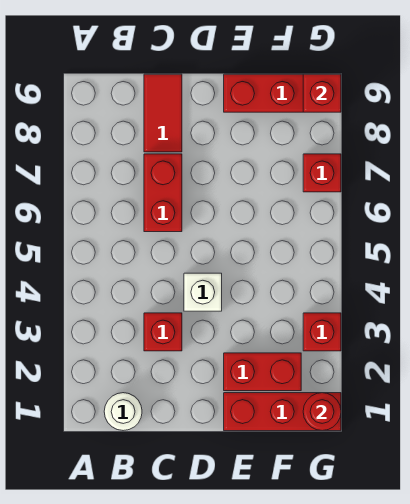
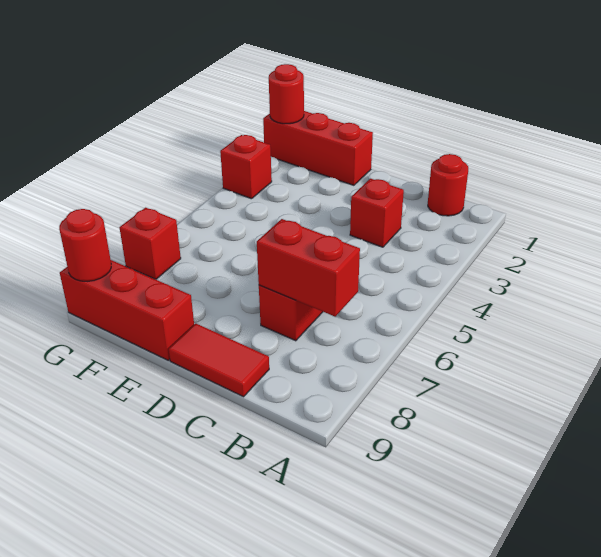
white 1x1 round brick [104,393,142,431] -> red 1x1 round brick [428,154,468,216]
red 1x2 tile [144,74,182,152] -> red 1x2 tile turned to [169,323,269,397]
white 1x1 brick [184,273,222,311] -> none
red 1x2 brick [224,353,301,391] -> red 1x2 brick moved to [257,219,360,316]
red 1x1 brick [303,74,341,112] -> red 1x1 round brick [59,209,111,281]

